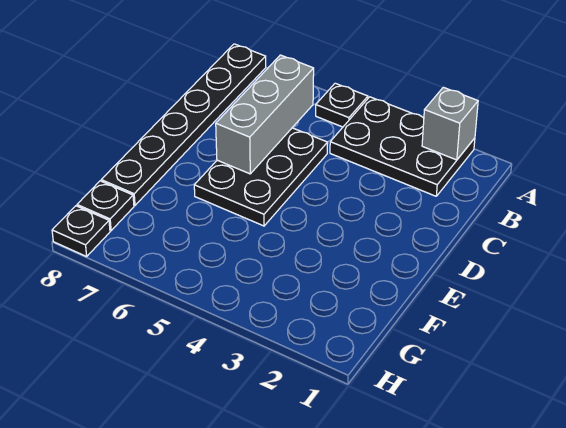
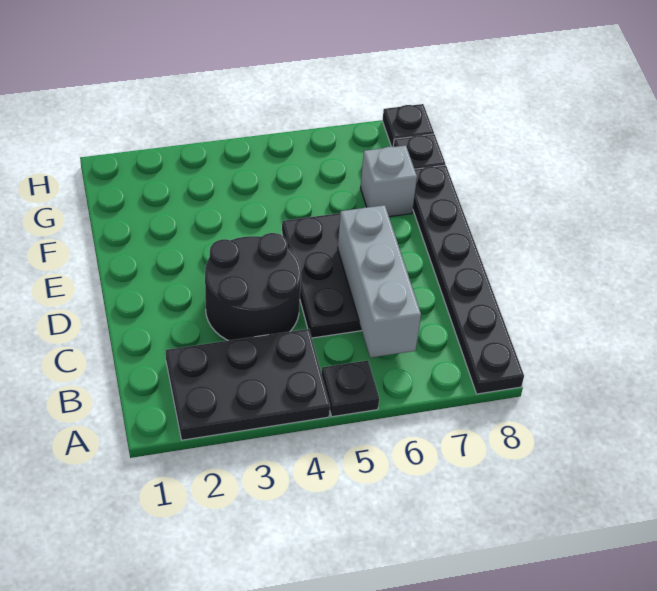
grey 1x1 brick [422,87,478,160] -> grey 1x1 brick moved to [361,145,417,217]
none -> black 2x2 round brick [205,233,301,341]

